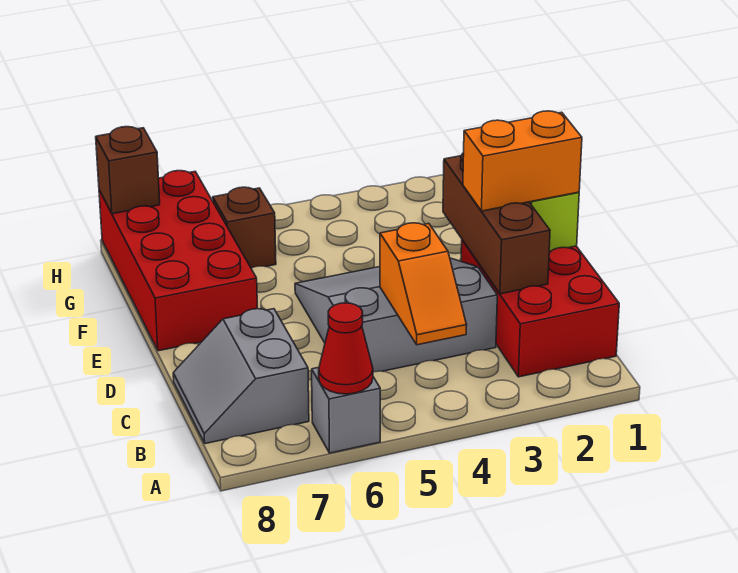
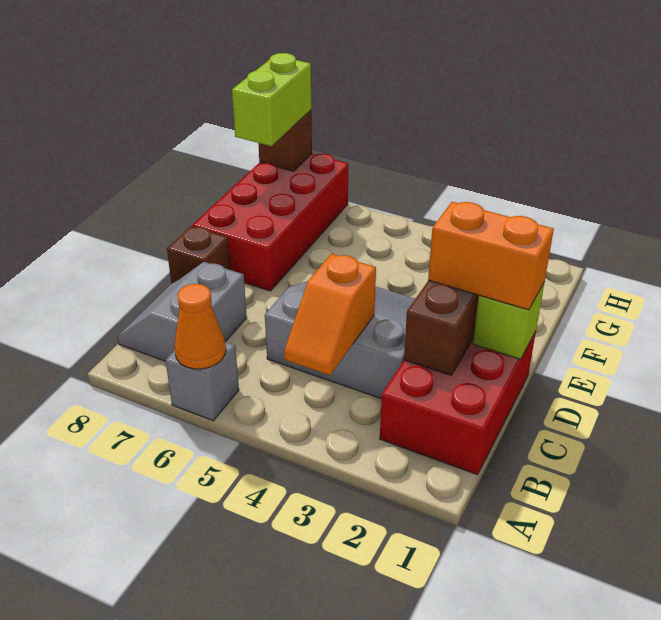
red 1x1 cone [319,303,373,394] -> orange 1x1 cone [174,284,226,369]
brown 1x1 brick [213,187,276,268] -> brown 1x1 brick moved to [167,226,230,284]
none -> lime 1x2 brick [232,53,311,146]

